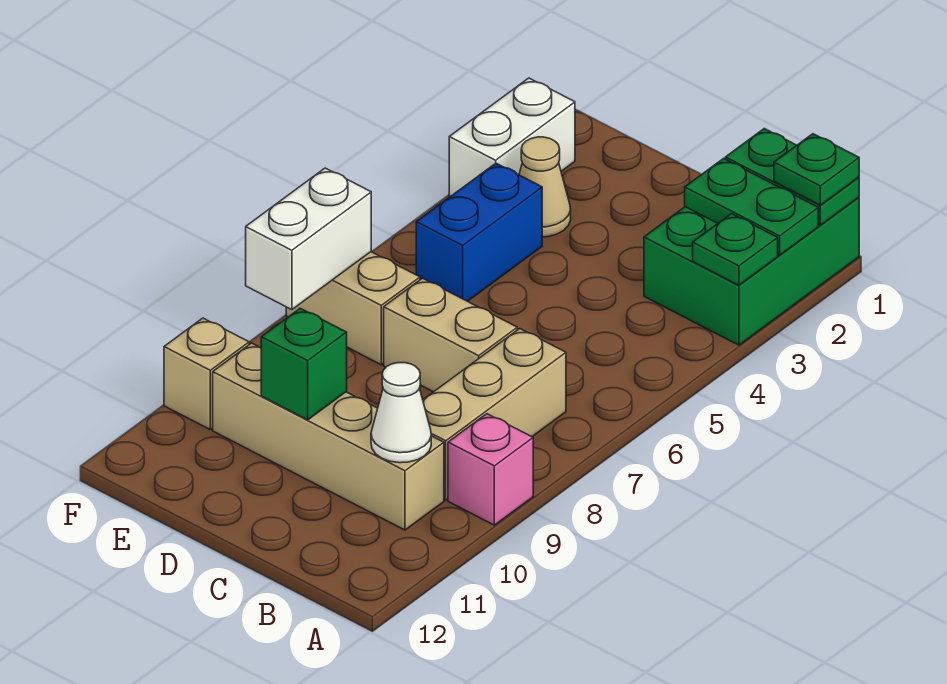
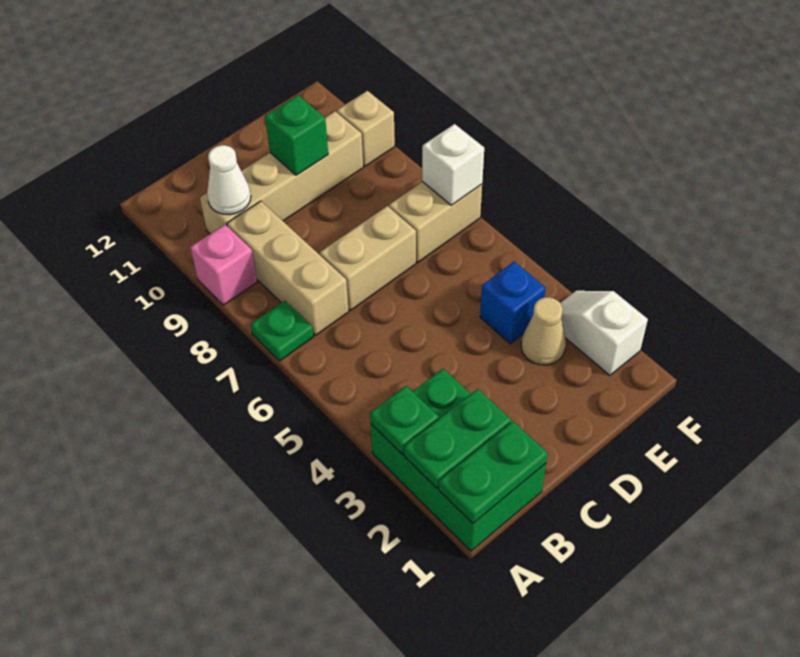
green 1x1 plate [774,134,859,205] -> green 1x1 plate moved to [251,300,314,361]
blue 1x2 brick [416,163,542,301] -> blue 1x1 brick [480,261,546,344]
white 1x2 brick [449,78,575,197] -> white 1x2 slope [560,291,648,376]
white 1x2 brick [246,168,371,310] -> white 1x1 brick [422,124,484,205]

